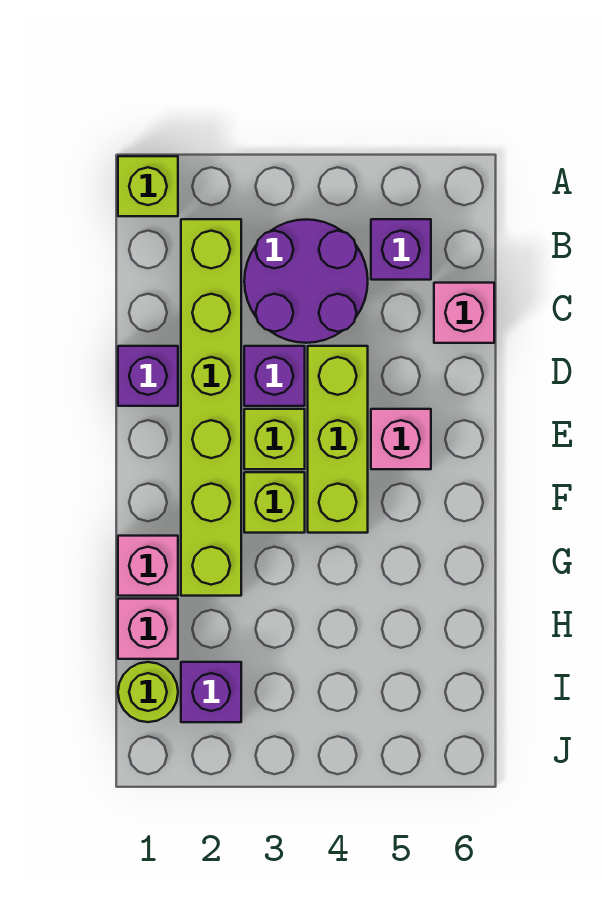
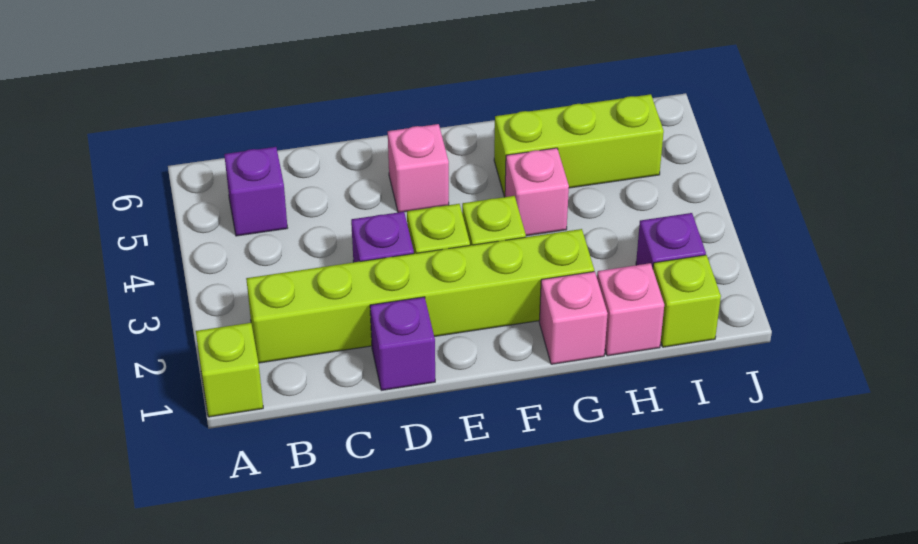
purple 2x2 round brick [244,219,368,343] -> none
pink 1x1 brick [434,283,494,343] -> pink 1x1 brick moved to [505,148,569,236]
lime 1x3 brick [308,346,368,533] -> lime 1x3 brick moved to [494,94,664,197]
lime 1x1 round brick [118,662,178,722] -> lime 1x1 brick [653,255,721,347]

